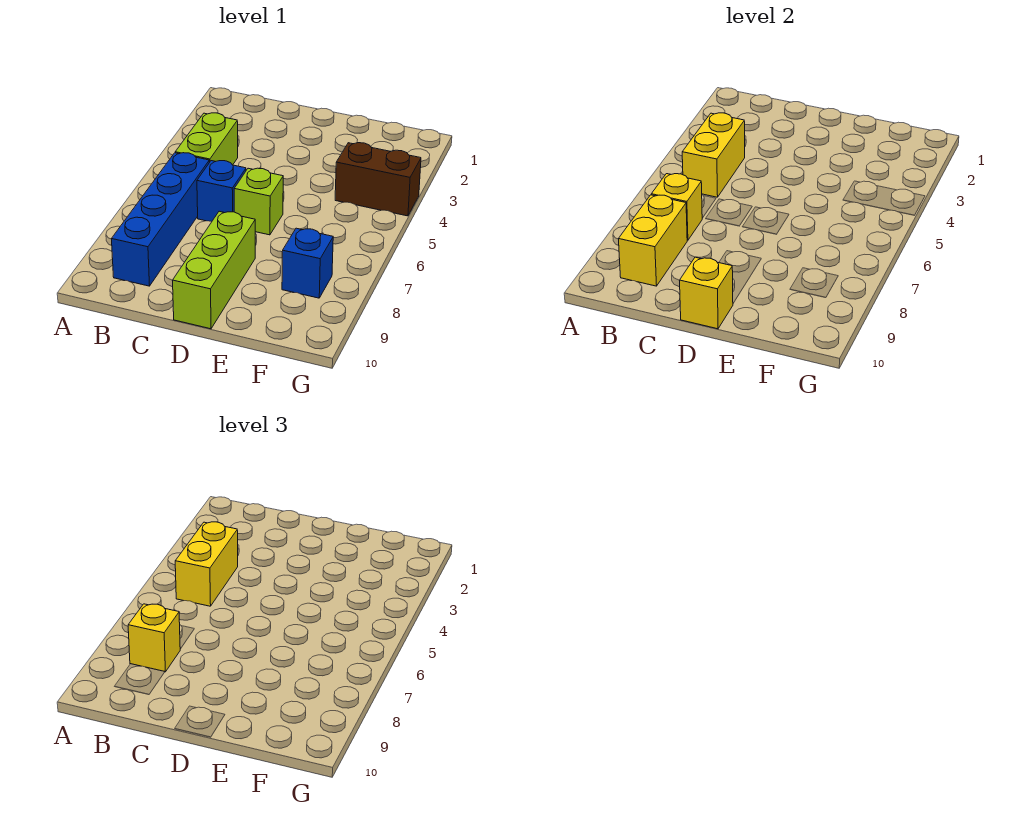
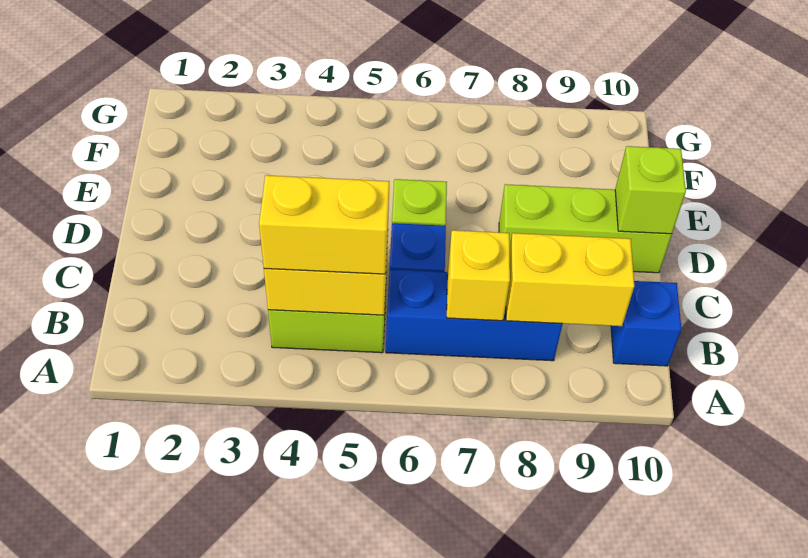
blue 1x4 brick [112,153,209,286] -> blue 1x3 brick [386,269,562,361]
yellow 1x1 brick [128,604,180,672] -> none
yellow 1x1 brick [680,257,733,329] -> lime 1x1 brick [615,146,686,234]
brown 1x2 brick [335,143,421,216] -> none
blue 1x1 brick [282,228,333,298] -> blue 1x1 brick moved to [611,281,681,366]

